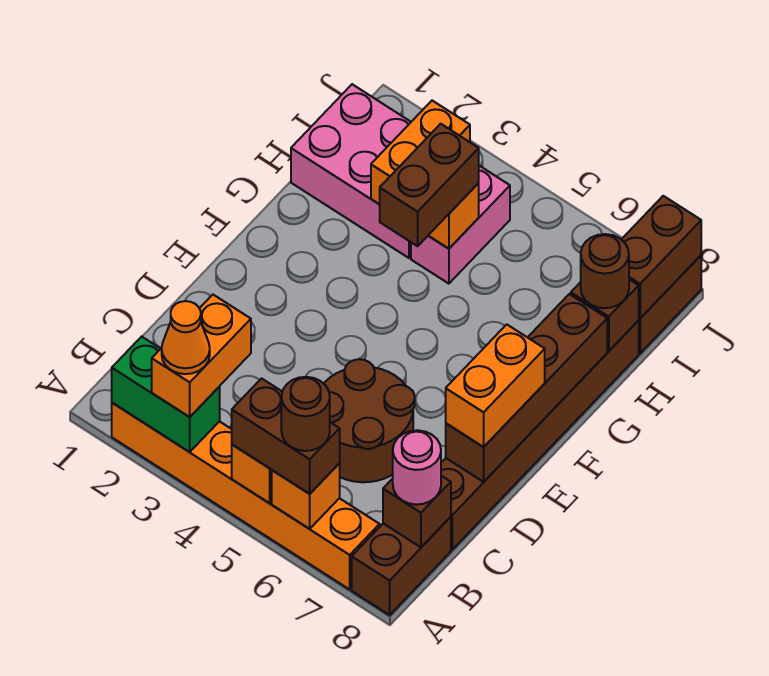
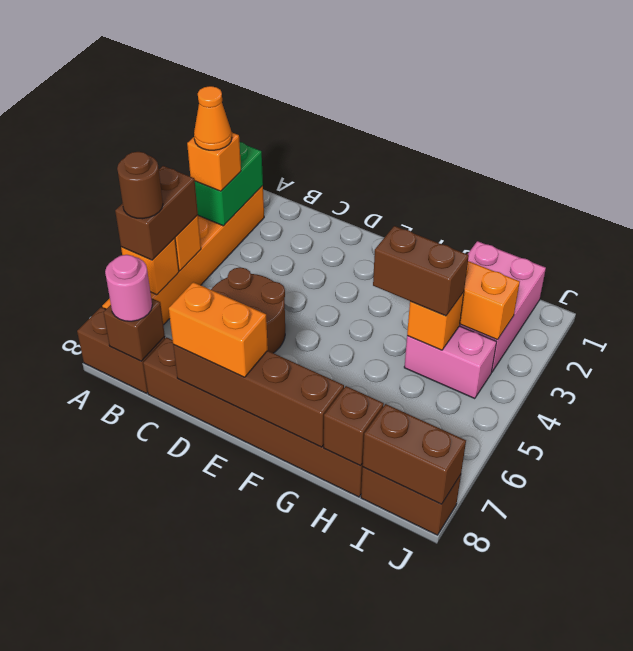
orange 1x2 brick [152,295,251,417] -> orange 1x1 brick [187,133,241,191]
brown 1x1 round brick [581,234,629,308] -> none

